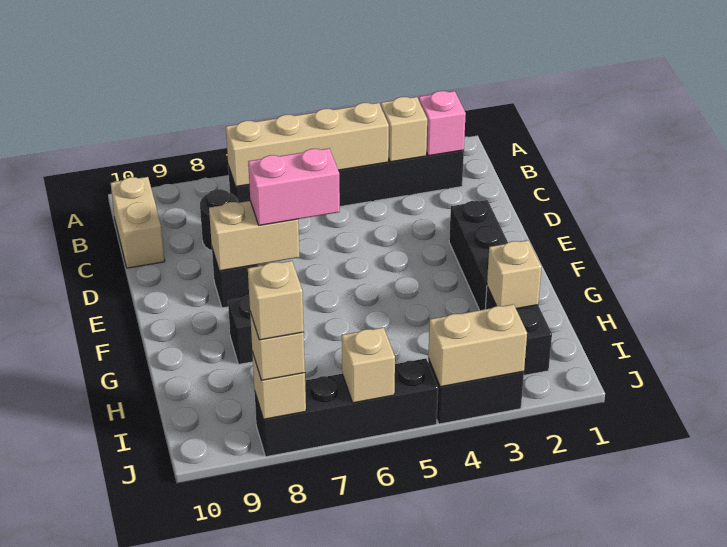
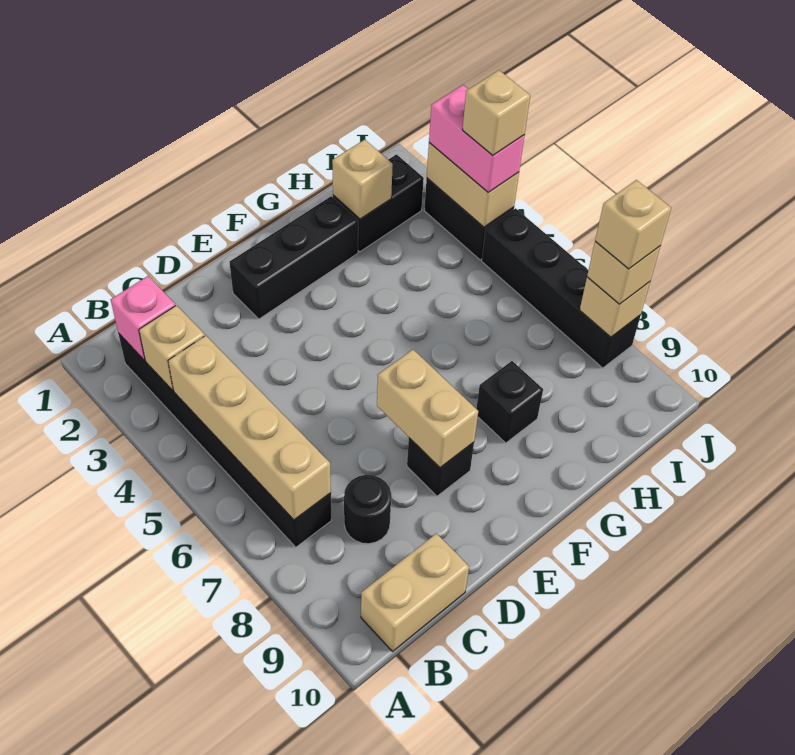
pink 1x2 brick [248,148,340,225] -> pink 1x2 brick moved to [429,85,525,192]
tan 1x1 brick [342,327,395,403] -> tan 1x1 brick moved to [463,70,530,155]

